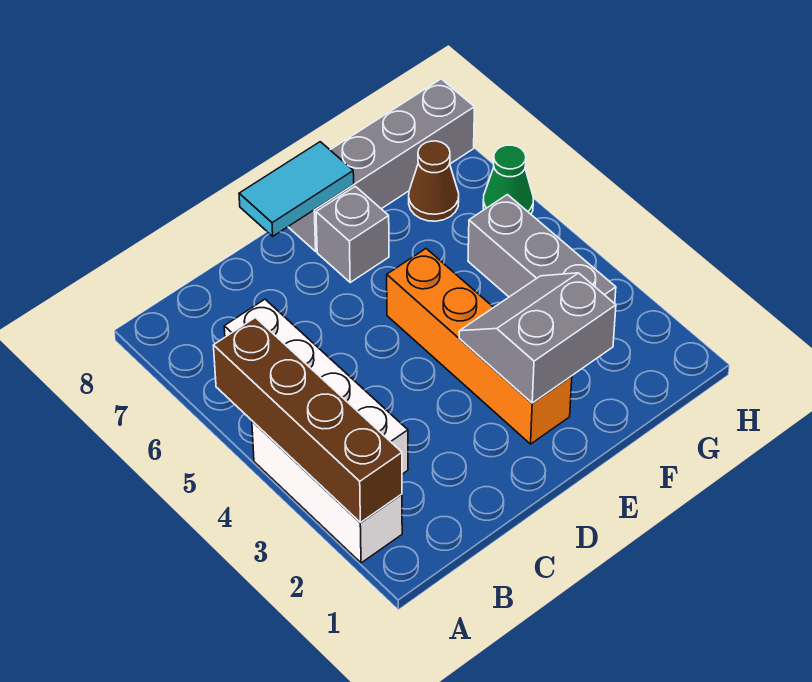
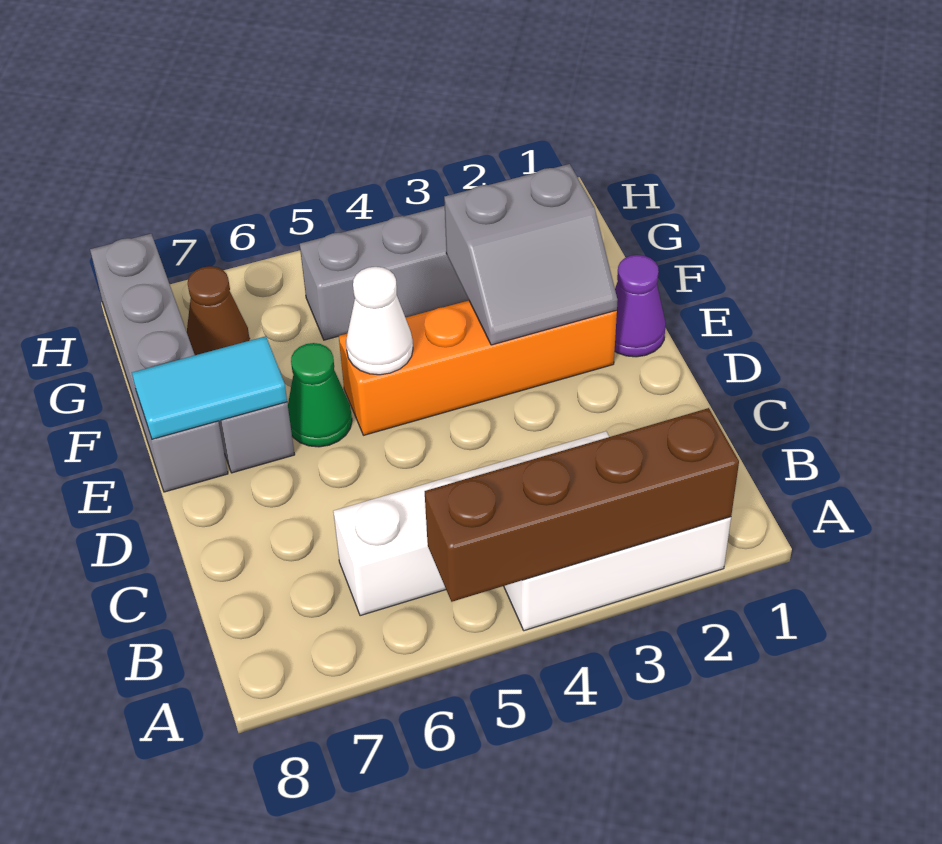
cyan 1x2 tile [239,142,354,236] -> cyan 1x2 tile turned to [132,336,287,439]
none -> purple 1x1 cone [615,255,666,357]
grey 2x2 slope [459,273,616,403] -> grey 2x2 slope turned to [444,164,618,345]
none -> white 1x1 cone [346,267,413,375]
green 1x1 cone [483,145,534,214] -> green 1x1 cone moved to [288,343,352,447]

